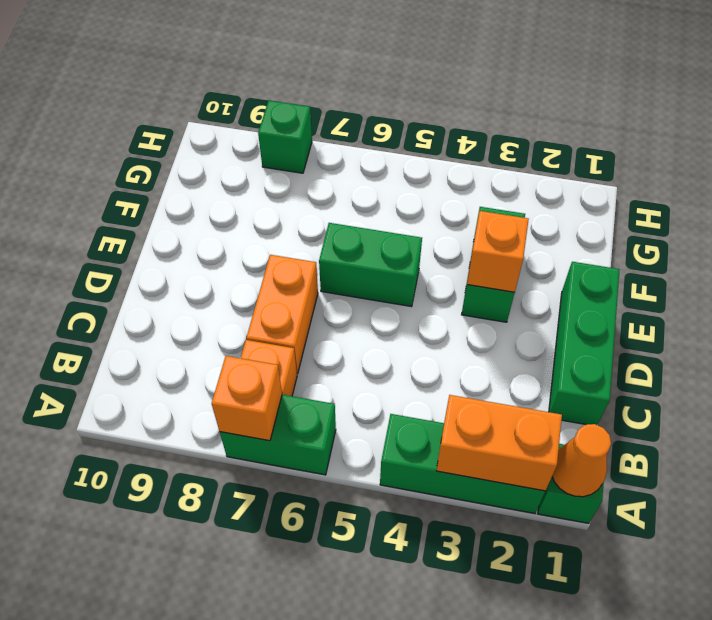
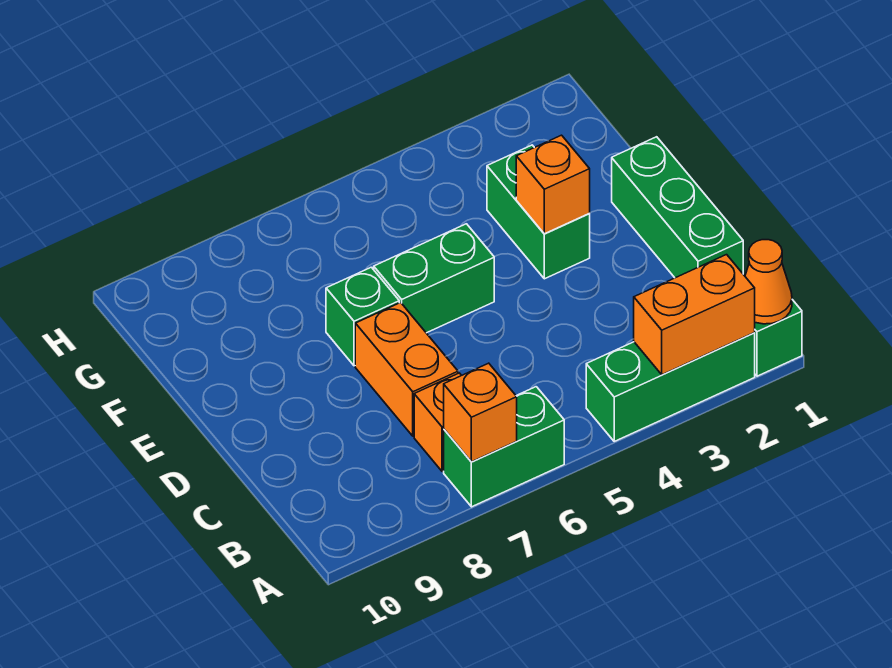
green 1x1 brick [258,101,312,173] -> green 1x1 brick moved to [326,267,399,366]

